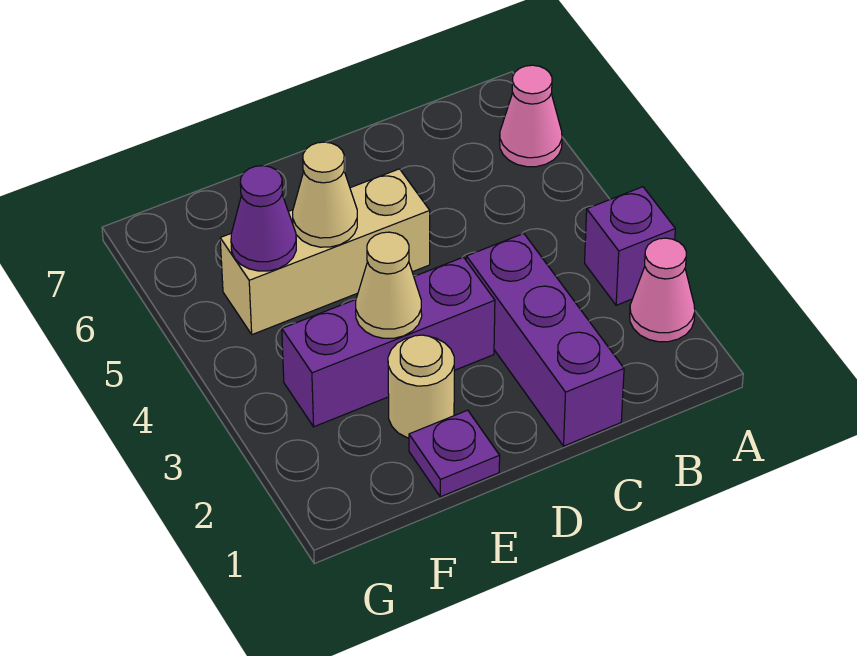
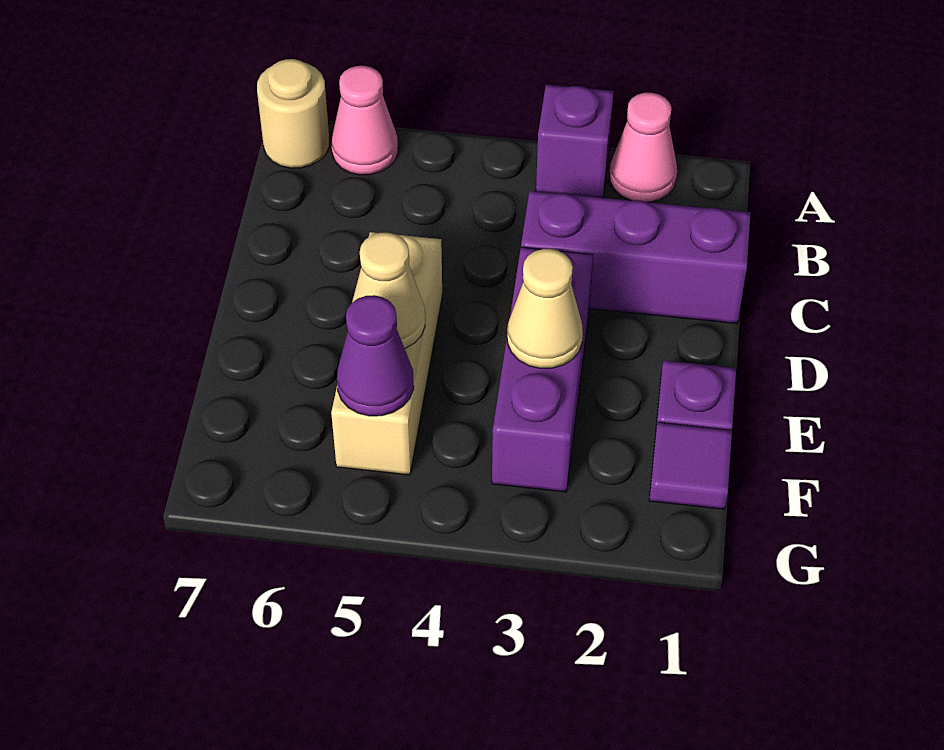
tan 1x1 round brick [388,335,454,438] -> tan 1x1 round brick moved to [257,59,329,168]
none -> purple 1x1 tile [649,422,732,509]

